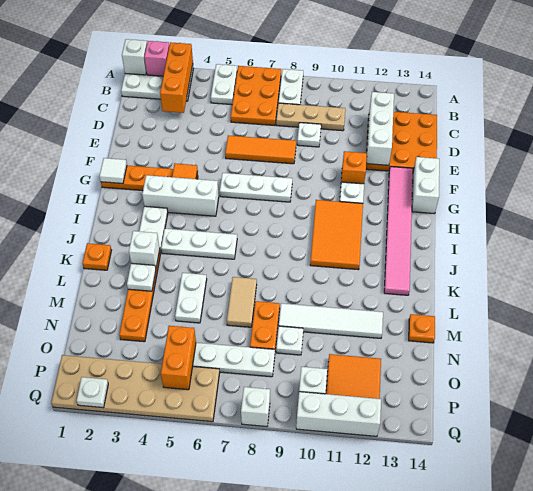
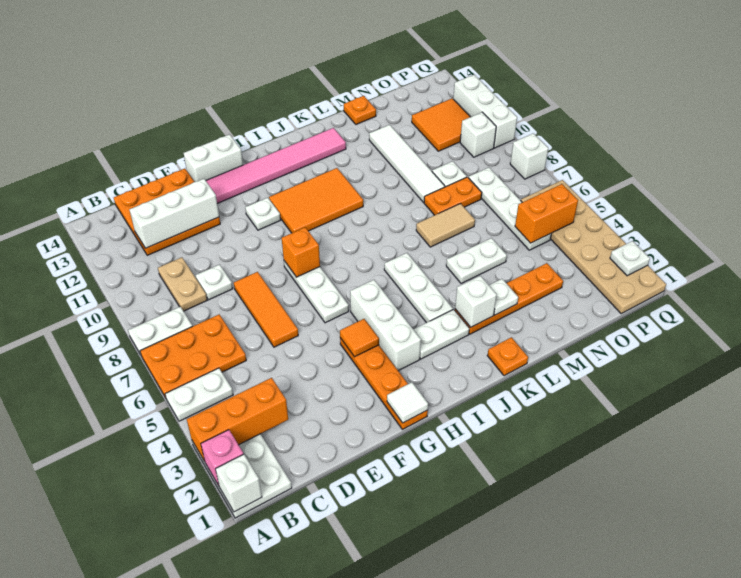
tan 1x3 plate [276,103,345,131] -> tan 1x2 plate [158,257,207,311]
orange 1x1 brick [341,151,367,184] -> orange 1x1 brick moved to [282,227,320,277]

